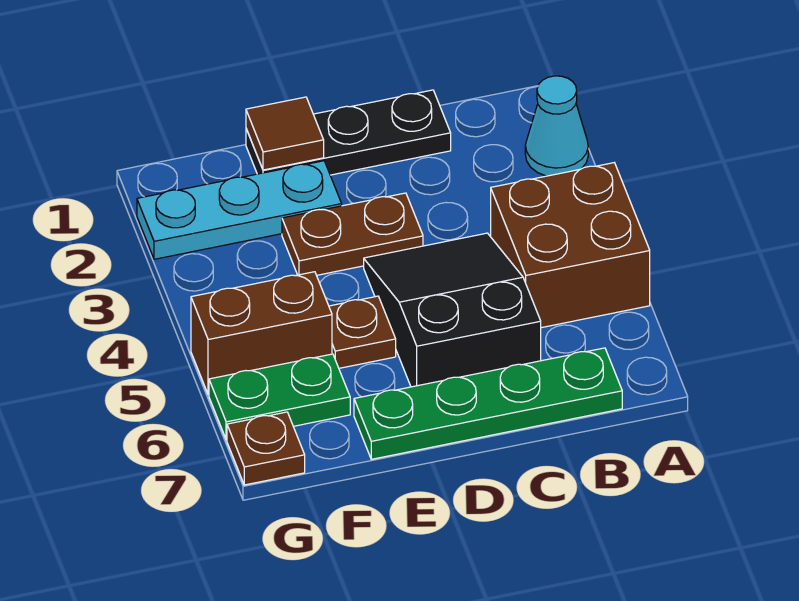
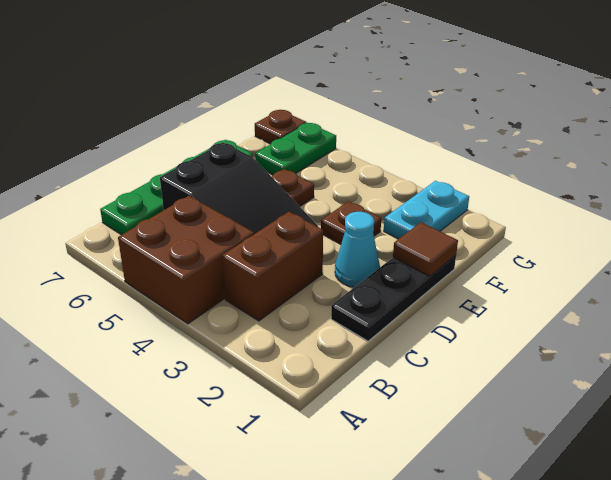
cyan 1x1 cone [525,76,588,176] -> cyan 1x1 cone moved to [335,212,380,287]
brown 1x2 plate [282,193,423,275] -> brown 1x1 plate [321,201,381,244]
cyan 1x3 plate [137,161,342,259] -> cyan 1x2 plate [384,181,469,239]
brown 1x2 brick [191,272,332,395] -> brown 1x2 brick moved to [222,212,323,321]

